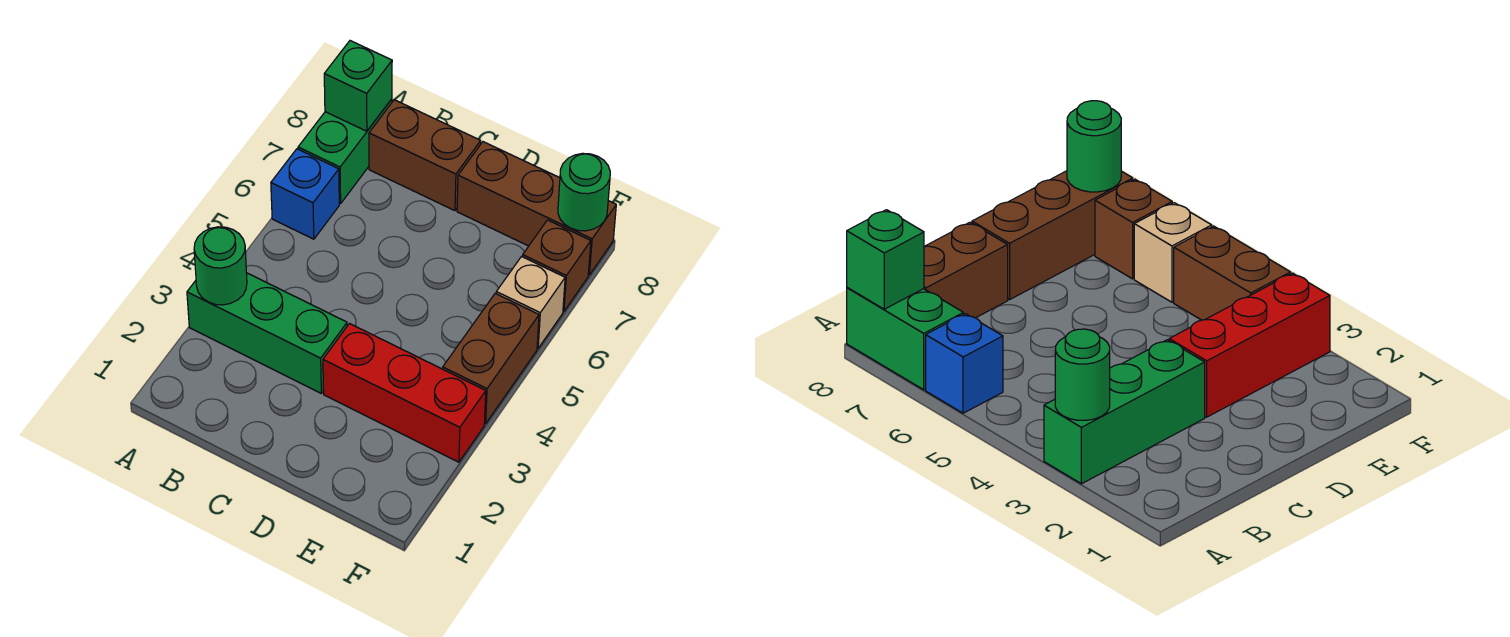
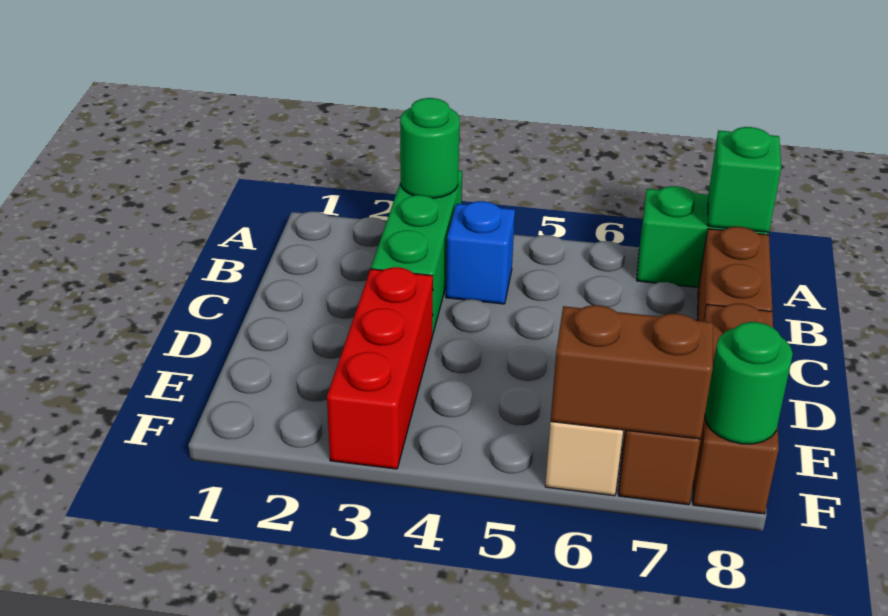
blue 1x1 brick [271,149,339,239] -> blue 1x1 brick moved to [446,201,515,304]
brown 1x2 brick [443,293,539,424] -> brown 1x2 brick moved to [551,305,713,439]

